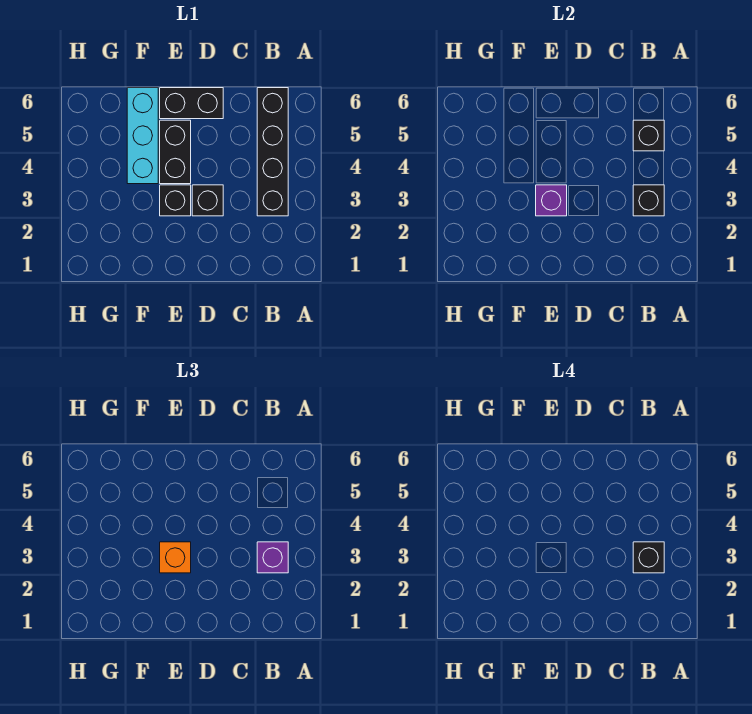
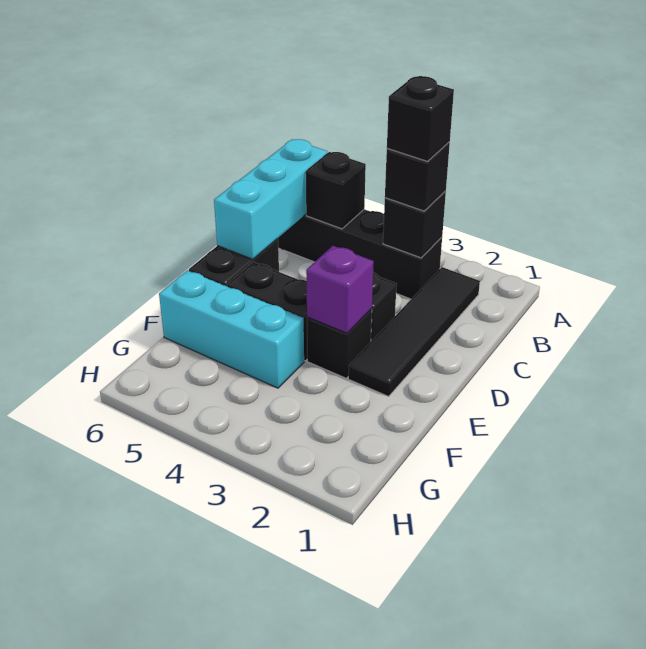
none -> black 1x4 tile [348,267,480,396]
purple 1x1 brick [257,542,288,573] -> black 1x1 brick [385,142,450,211]
none -> cyan 1x3 brick [214,139,327,259]
orange 1x1 brick [160,542,191,573] -> none

